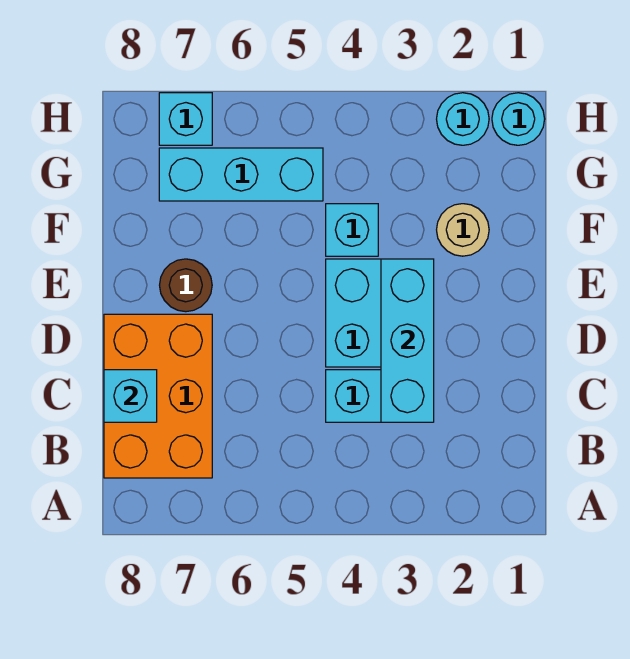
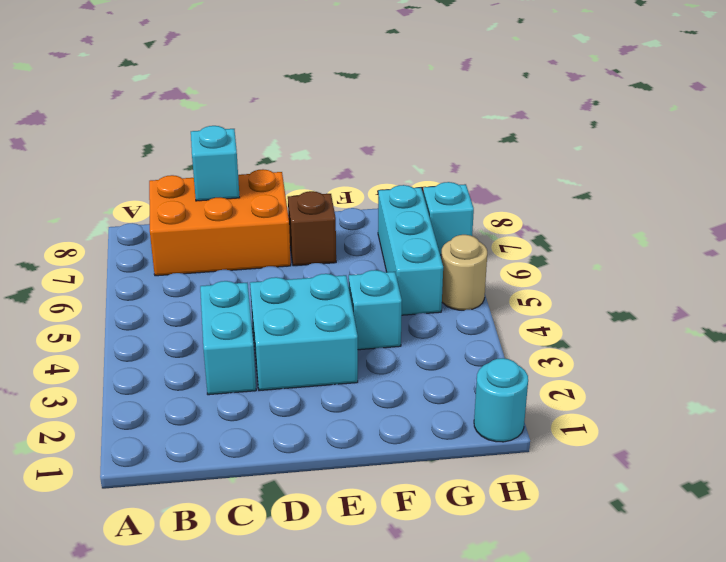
cyan 1x3 brick [381,259,434,422] -> none
brown 1x1 round brick [160,259,212,312] -> brown 1x1 brick [288,191,336,266]
tan 1x1 round brick [437,204,489,256] -> tan 1x1 round brick moved to [441,235,487,310]
cyan 1x1 round brick [437,93,489,145] -> none

